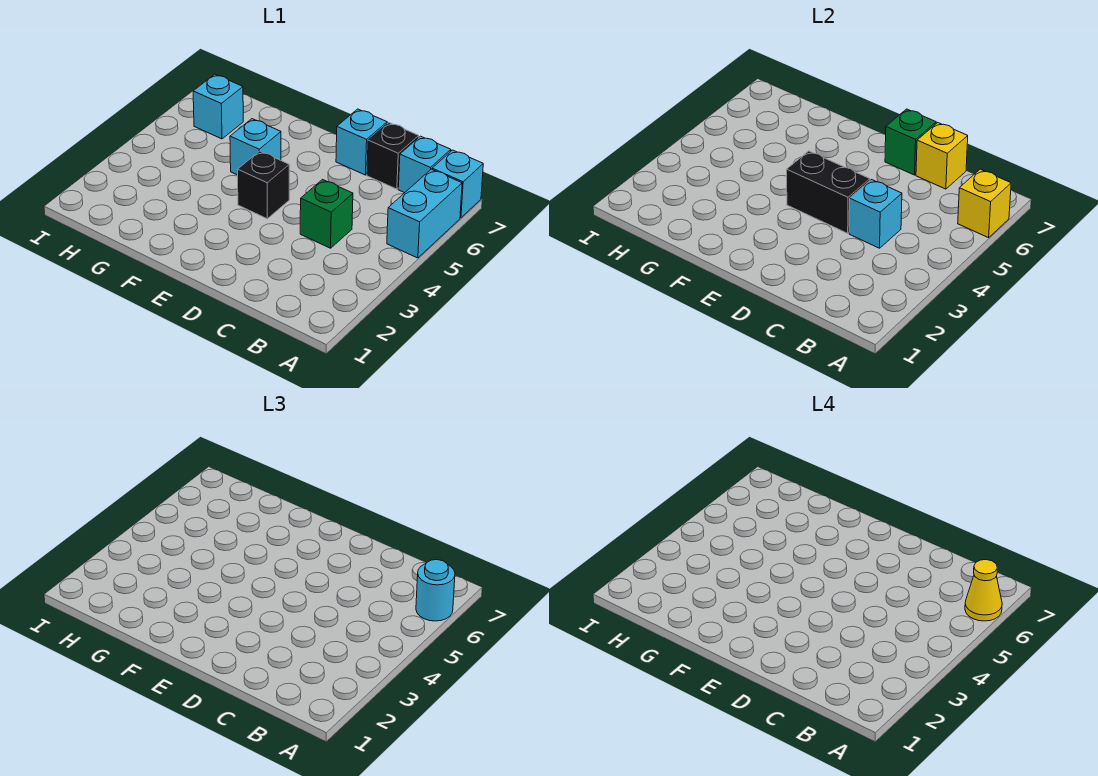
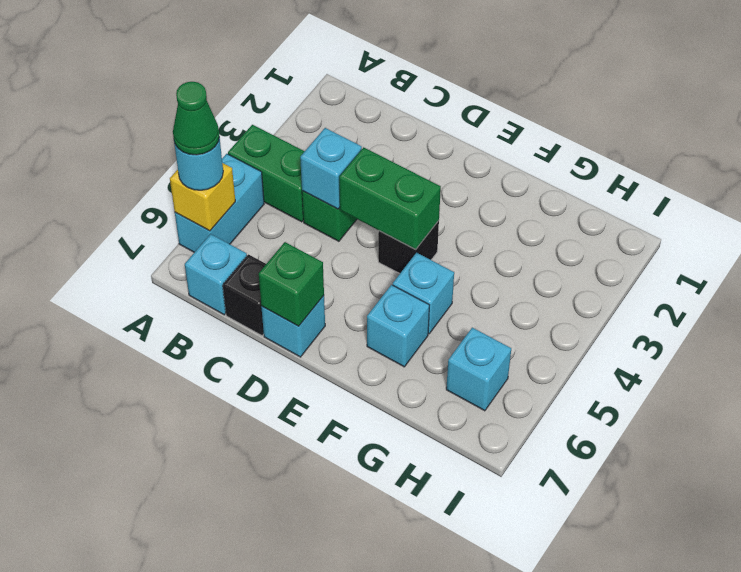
none -> green 1x2 brick [228,125,305,222]
yellow 1x1 cone [965,560,1002,621] -> green 1x1 cone [173,82,219,155]
cyan 1x1 brick [432,150,483,218] -> cyan 1x1 brick moved to [367,285,429,367]
yellow 1x1 brick [916,123,968,189] -> none
black 1x2 brick [787,151,870,233] -> green 1x2 brick [339,147,441,249]

